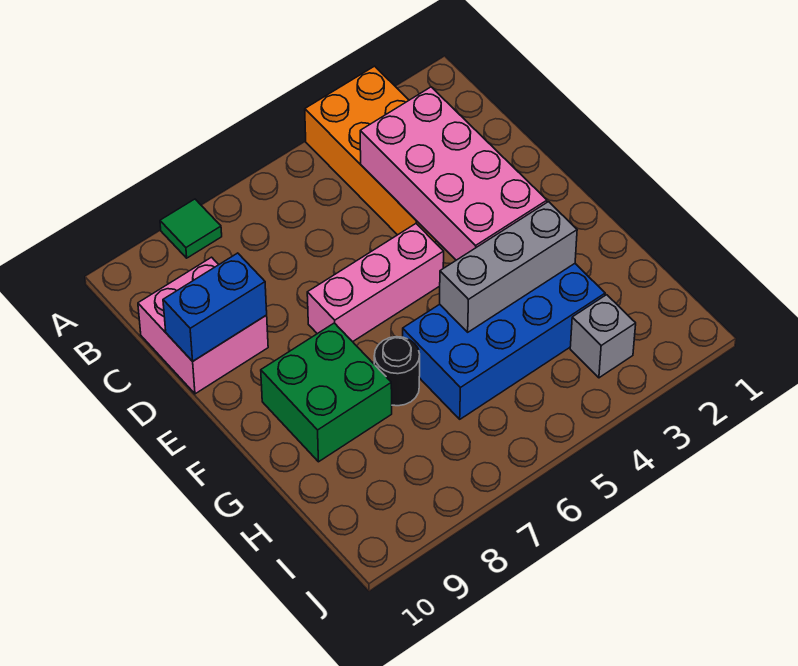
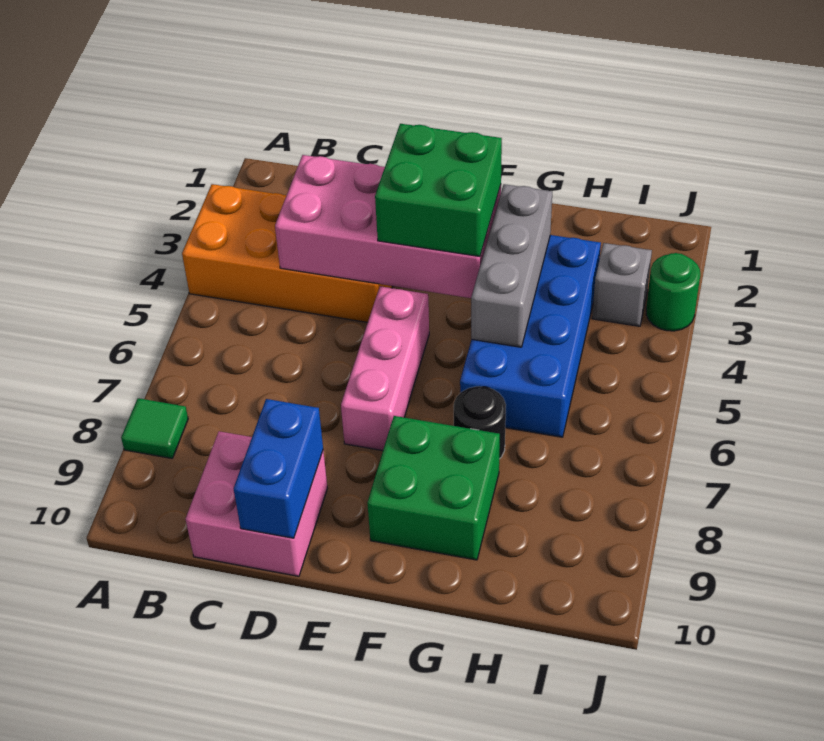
none -> green 2x2 brick [375,124,502,256]
none -> green 1x1 round brick [646,253,700,331]

